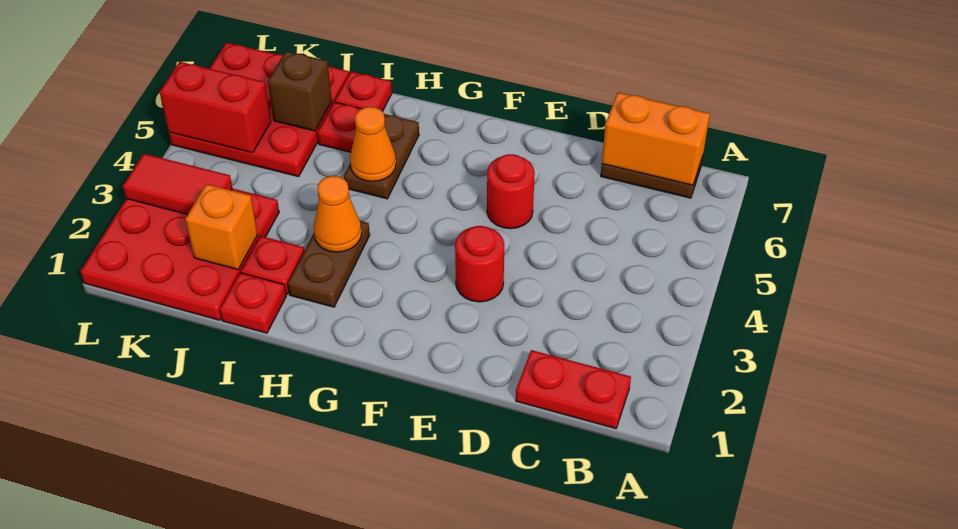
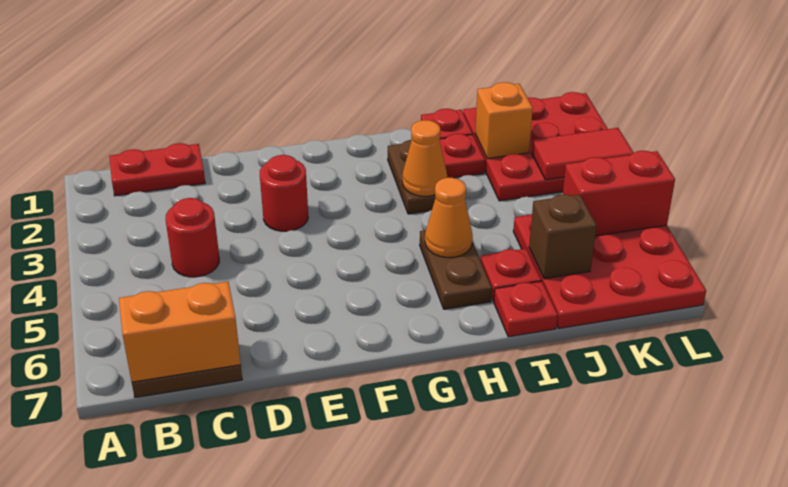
red 1x1 round brick [487,154,535,229] -> red 1x1 round brick moved to [165,198,219,277]

